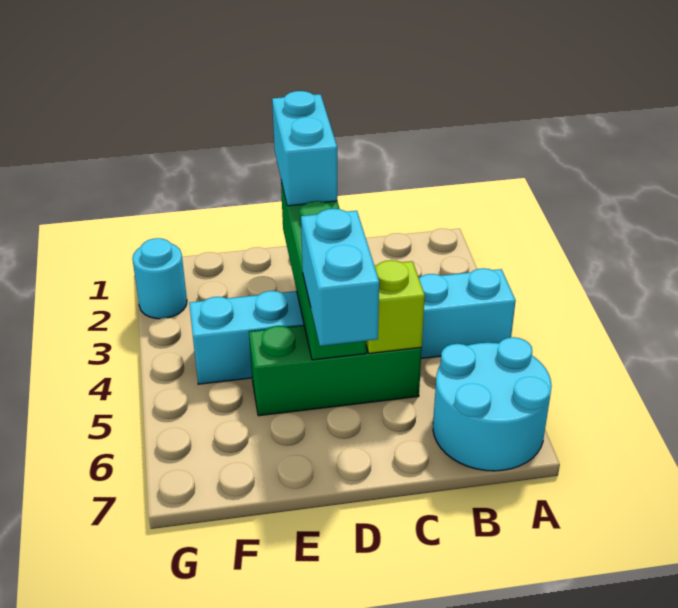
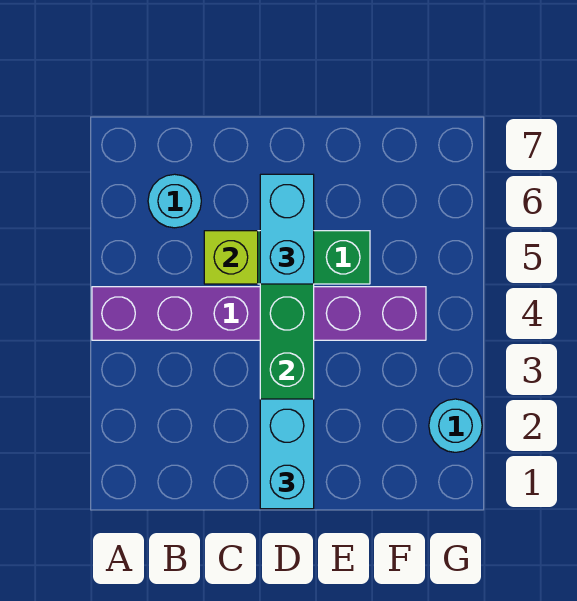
cyan 1x6 brick [189,268,516,384] -> purple 1x6 brick [92,287,426,340]
cyan 2x2 round brick [433,337,552,471] -> cyan 1x1 round brick [148,174,201,228]

